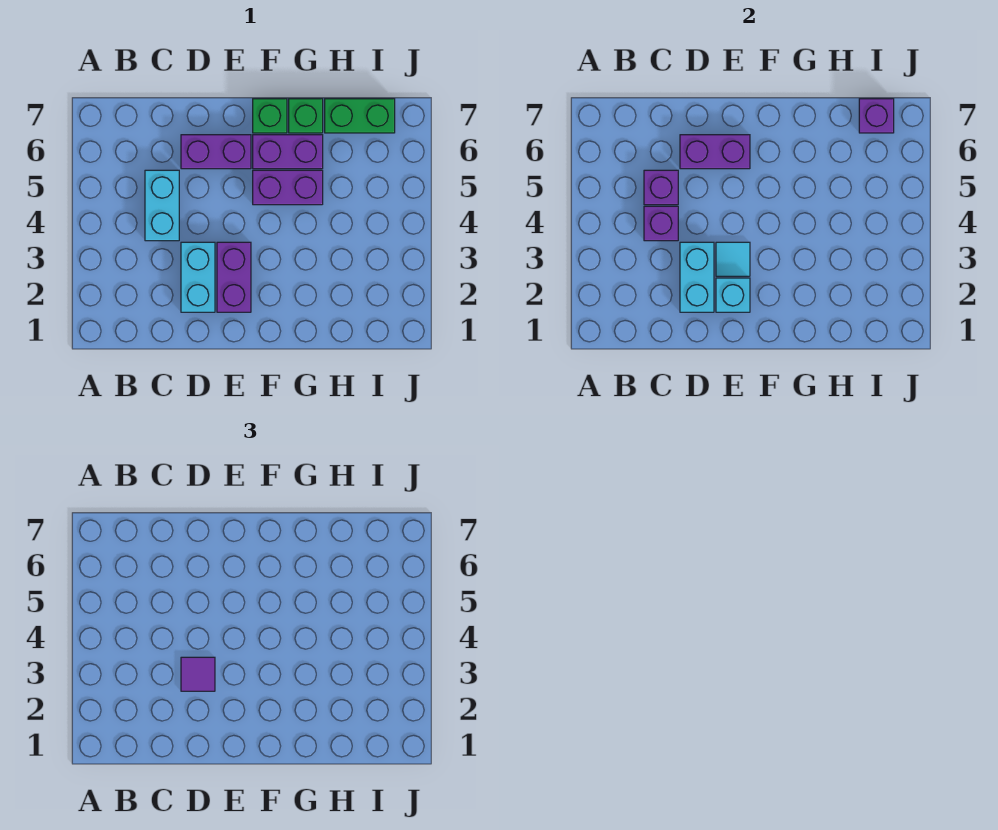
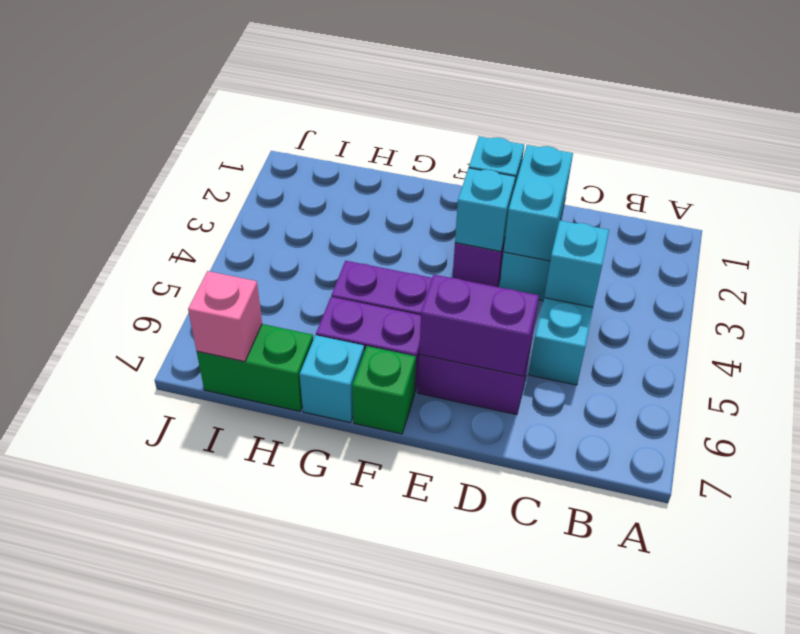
purple 1x1 brick [644,206,678,241] -> cyan 1x1 brick [544,221,609,307]
purple 1x1 brick [644,170,678,205] -> none
purple 1x1 tile [181,657,215,691] -> none
cyan 1x1 tile [716,242,750,276] -> cyan 1x1 brick [455,168,515,251]
green 1x1 brick [289,99,323,133] -> cyan 1x1 brick [300,335,364,423]
purple 1x1 brick [859,99,894,133] -> pink 1x1 brick [188,271,262,362]

